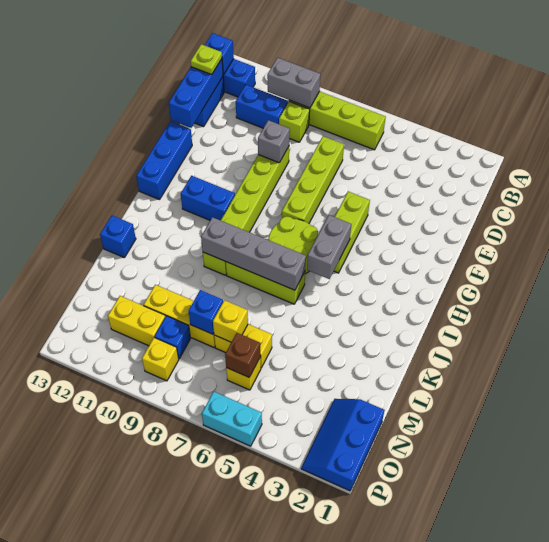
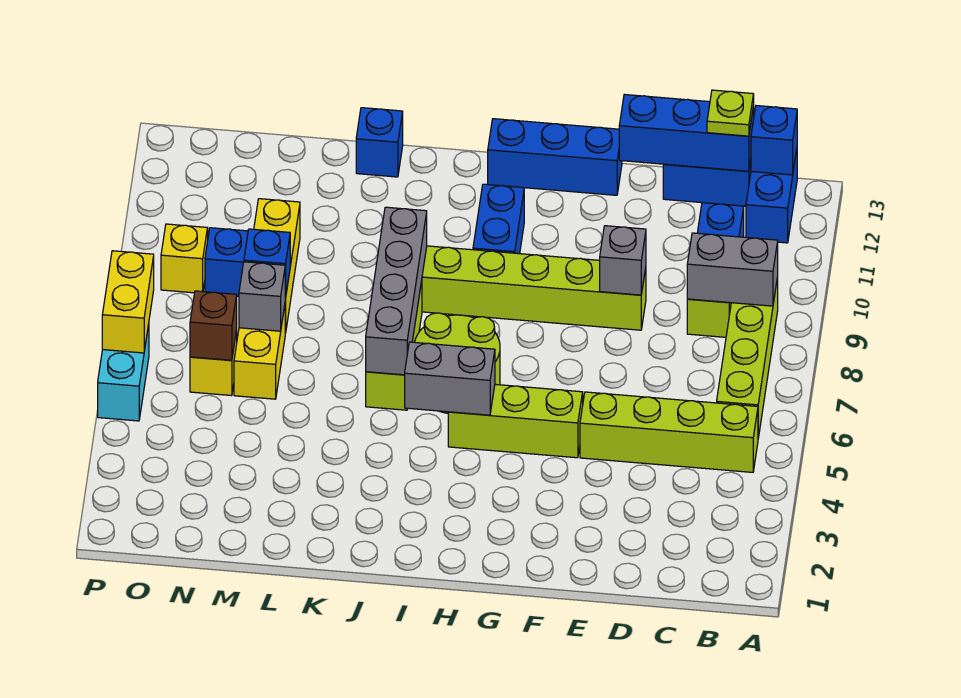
grey 1x2 brick [267,58,320,108] -> grey 1x2 brick turned to [687,233,778,306]
lime 1x4 brick [282,136,344,223] -> lime 1x4 brick moved to [580,392,758,472]
yellow 1x1 brick [213,300,248,342] -> grey 1x1 brick [239,262,285,331]
blue 2x3 slope [301,399,384,491] -> none
yellow 1x2 brick [108,296,165,346] -> yellow 1x2 brick moved to [102,251,154,353]

